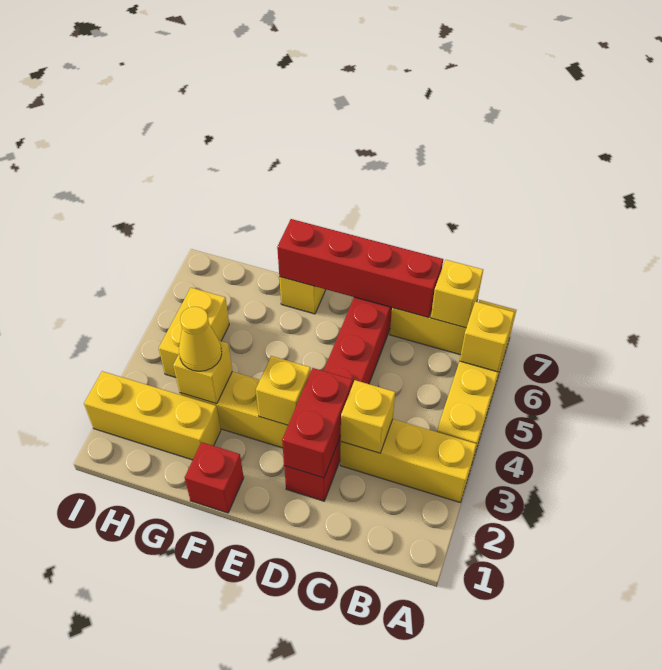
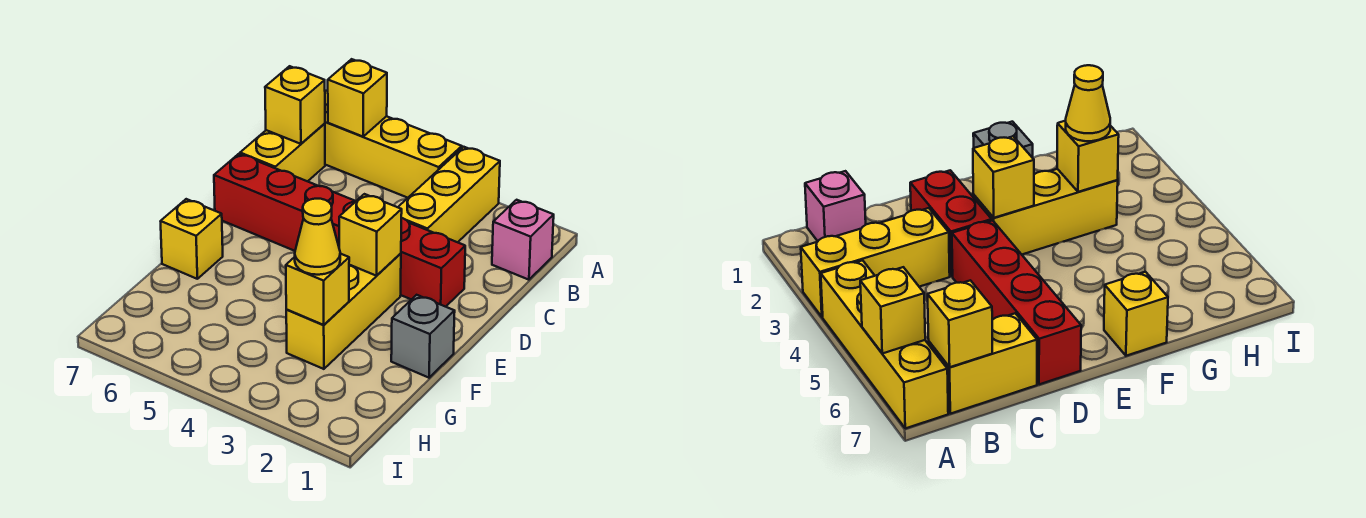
none -> pink 1x1 brick [492,200,554,280]
yellow 1x1 brick [341,380,395,453] -> none
red 1x4 brick [277,219,443,318] -> none
red 1x2 brick [282,368,353,478] -> none
red 1x1 brick [185,442,244,513] -> grey 1x1 brick [391,295,455,378]
yellow 1x3 brick [84,371,221,460] -> none
yellow 1x2 brick [159,288,229,377] -> none

